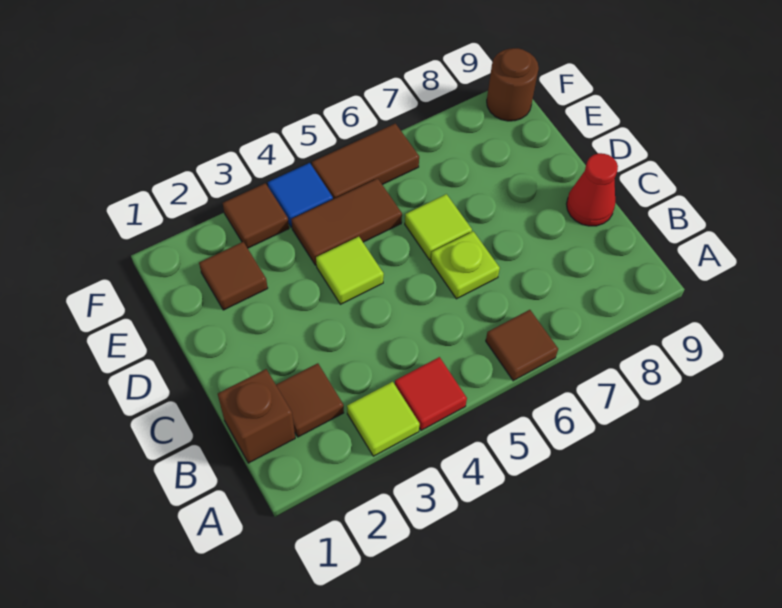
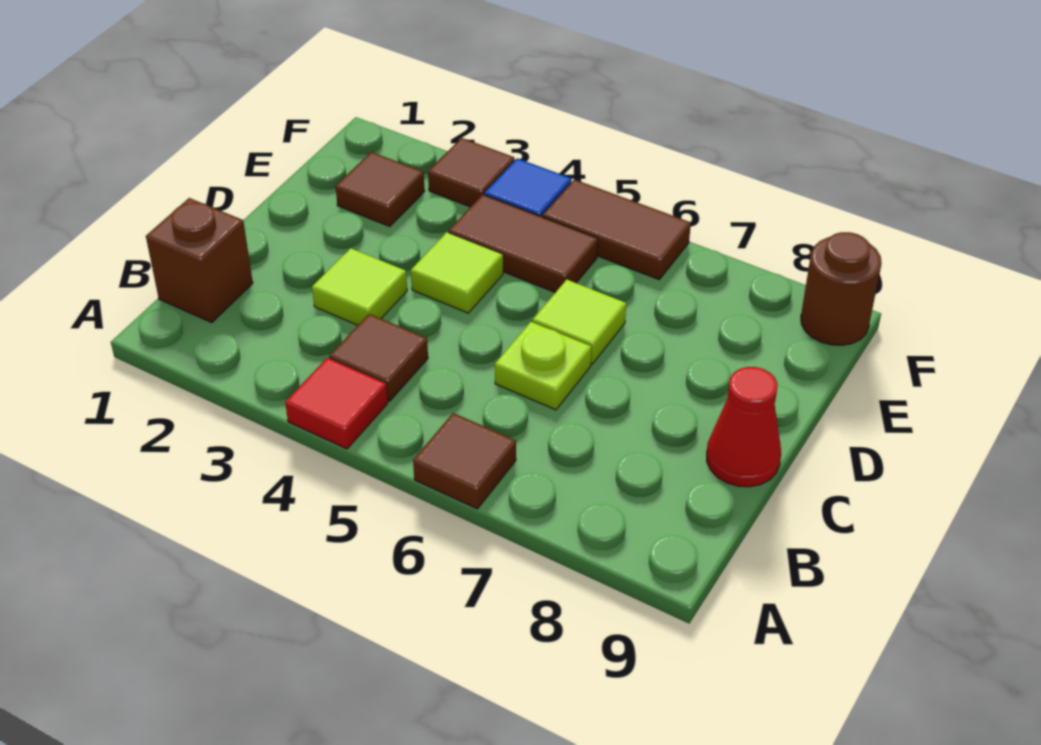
lime 1x1 tile [347,382,420,456] -> lime 1x1 tile moved to [312,248,407,325]
brown 1x1 tile [276,363,344,437] -> brown 1x1 tile moved to [329,314,428,401]

